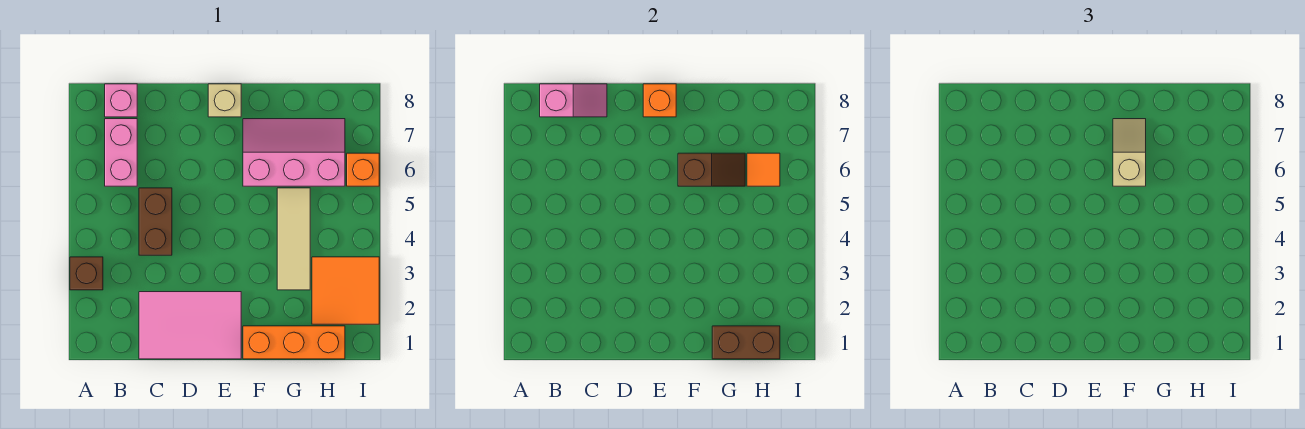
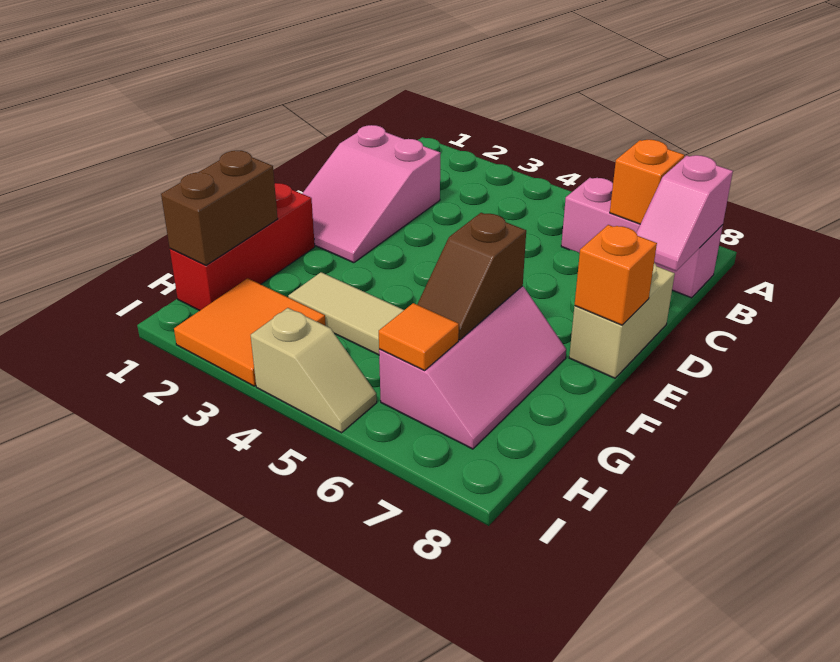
brown 1x1 brick [70,257,103,290] -> none
pink 2x3 tile [139,292,241,359] -> pink 2x3 slope [302,125,440,263]
brown 1x2 brick [139,188,172,255] -> none
tan 1x1 brick [208,84,241,117] -> tan 1x2 brick [569,263,675,378]
orange 1x3 brick [243,326,345,359] -> red 1x3 brick [170,183,315,311]
tan 1x2 slope [1113,119,1146,186] -> tan 1x2 slope moved to [251,308,377,433]
orange 1x1 brick [347,153,379,186] -> orange 1x1 brick moved to [610,140,684,224]

